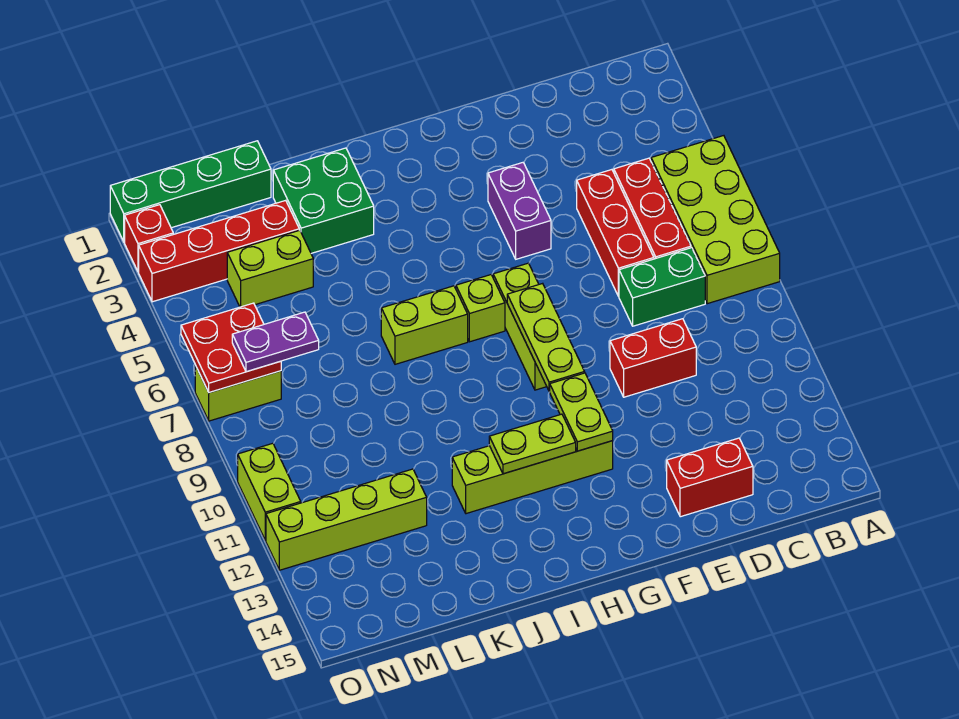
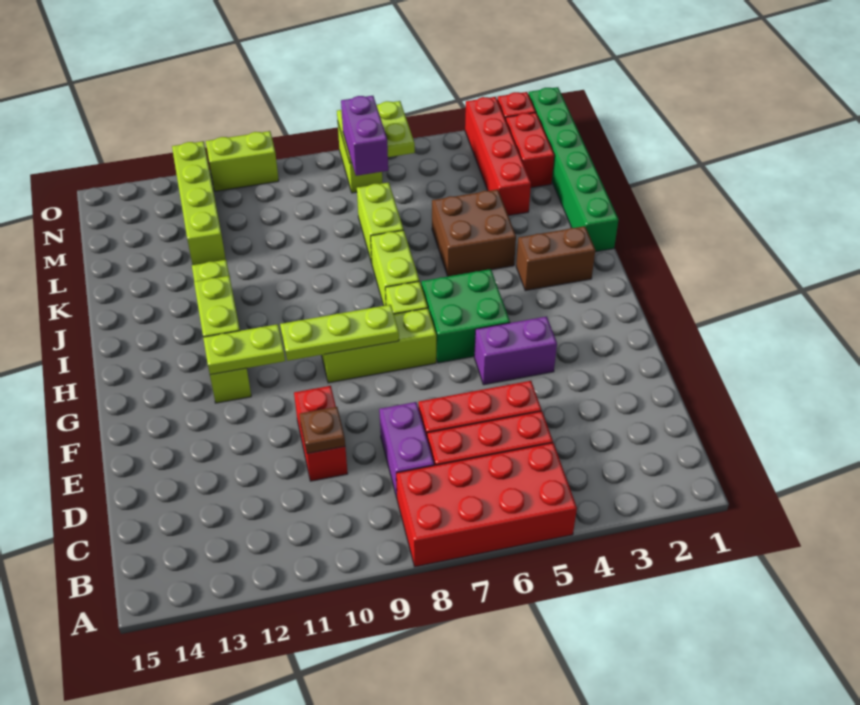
lime 2x4 brick [651,136,780,304] -> red 2x4 brick [396,443,577,567]
green 1x2 brick [619,248,705,326] -> purple 1x2 brick [379,402,434,497]
none -> brown 1x1 plate [299,407,345,453]
red 1x2 brick [667,438,753,517] -> red 1x2 brick moved to [506,113,554,188]
none -> brown 1x2 brick [516,226,595,291]
green 2x2 brick [273,148,374,253] -> green 2x2 brick moved to [421,269,510,363]
none -> brown 2x2 brick [432,189,516,276]
green 1x4 brick [110,141,271,242] -> green 1x6 brick [528,87,618,252]
lime 1x2 brick [227,230,313,307] -> lime 1x2 brick moved to [357,182,403,263]
purple 1x2 plate [232,312,319,372] -> purple 1x2 brick [341,96,388,176]
red 2x2 plate [181,303,281,392] -> lime 2x2 plate [337,101,415,163]

